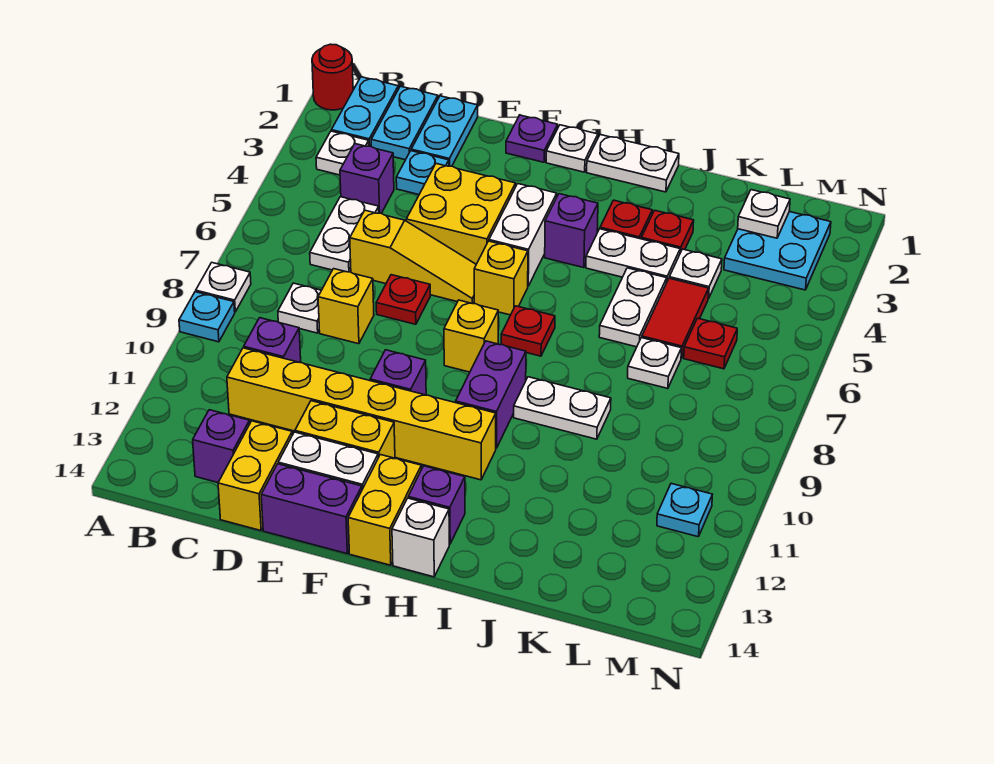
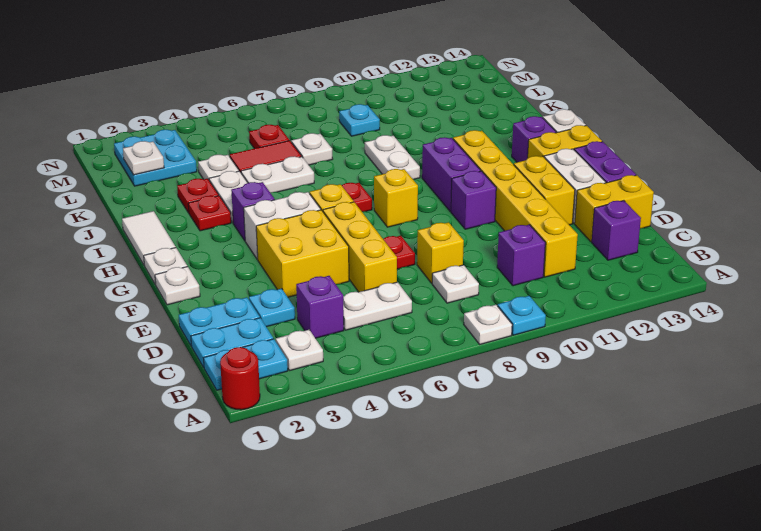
yellow 1x3 slope [350,210,476,304] -> yellow 1x3 brick [323,202,397,292]
purple 1x1 plate [506,115,558,162] -> white 1x1 plate [155,266,200,305]
white 1x2 plate [587,135,679,192] -> white 1x2 tile [122,211,176,265]
purple 1x2 brick [456,341,526,448] -> purple 1x2 brick turned to [422,137,481,212]
cyan 1x1 plate [657,484,712,537] -> cyan 1x1 plate moved to [339,104,380,136]

